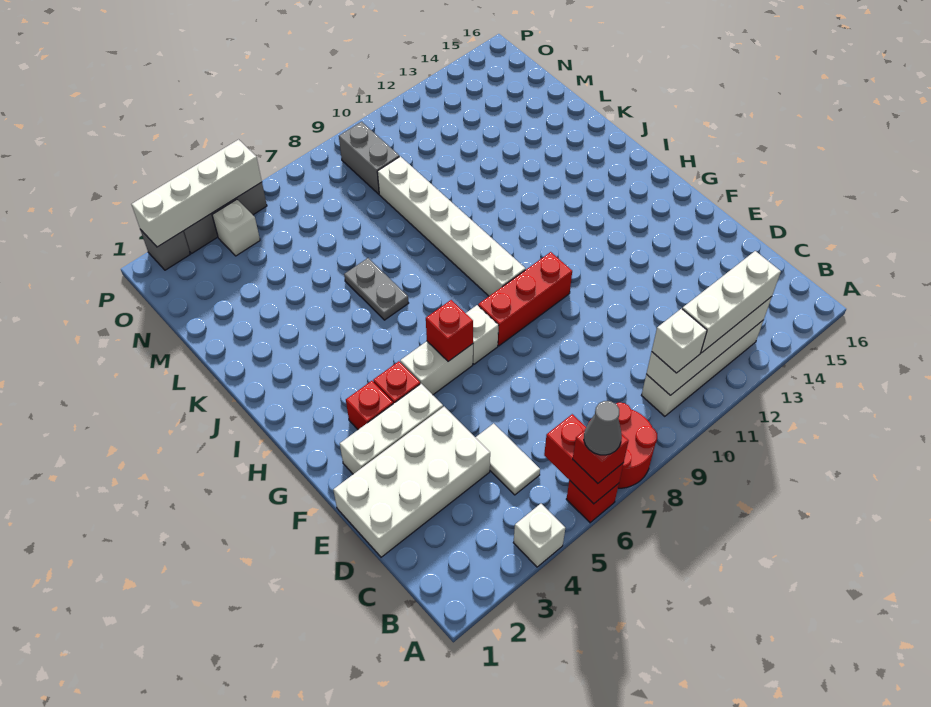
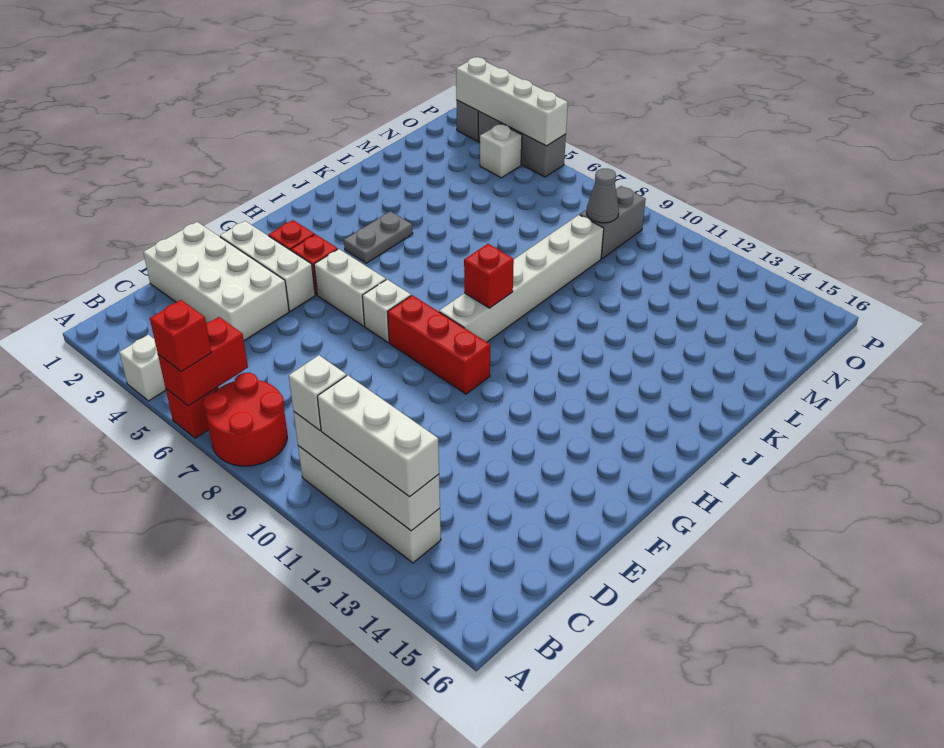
grey 1x1 cone [584,401,622,455] -> grey 1x1 cone moved to [587,169,619,223]
white 1x2 tile [475,423,540,495] -> none
red 1x1 brick [426,300,473,361] -> red 1x1 brick moved to [464,244,514,308]
grey 1x2 plate [344,258,408,320] -> grey 1x2 plate moved to [344,211,413,263]

